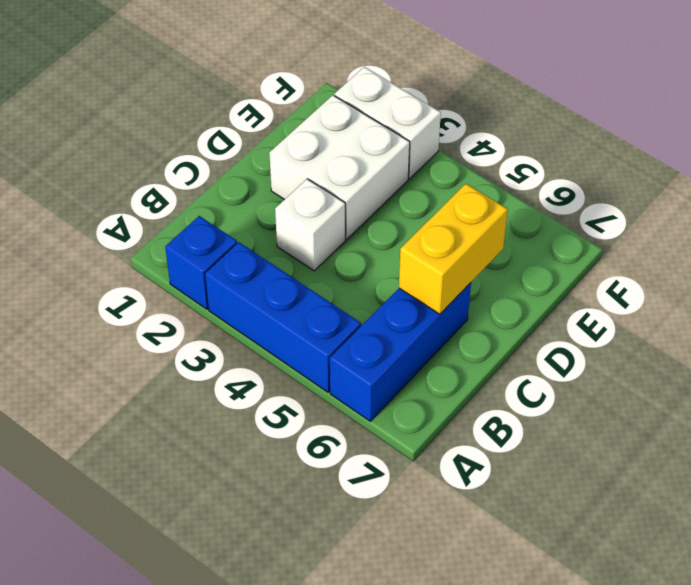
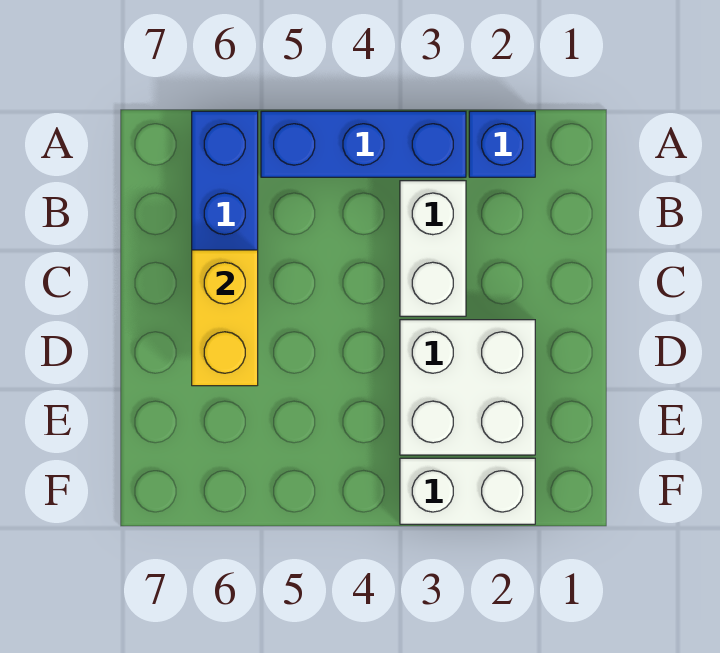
white 1x1 brick [275,179,345,271] -> white 1x2 brick [400,181,466,316]

